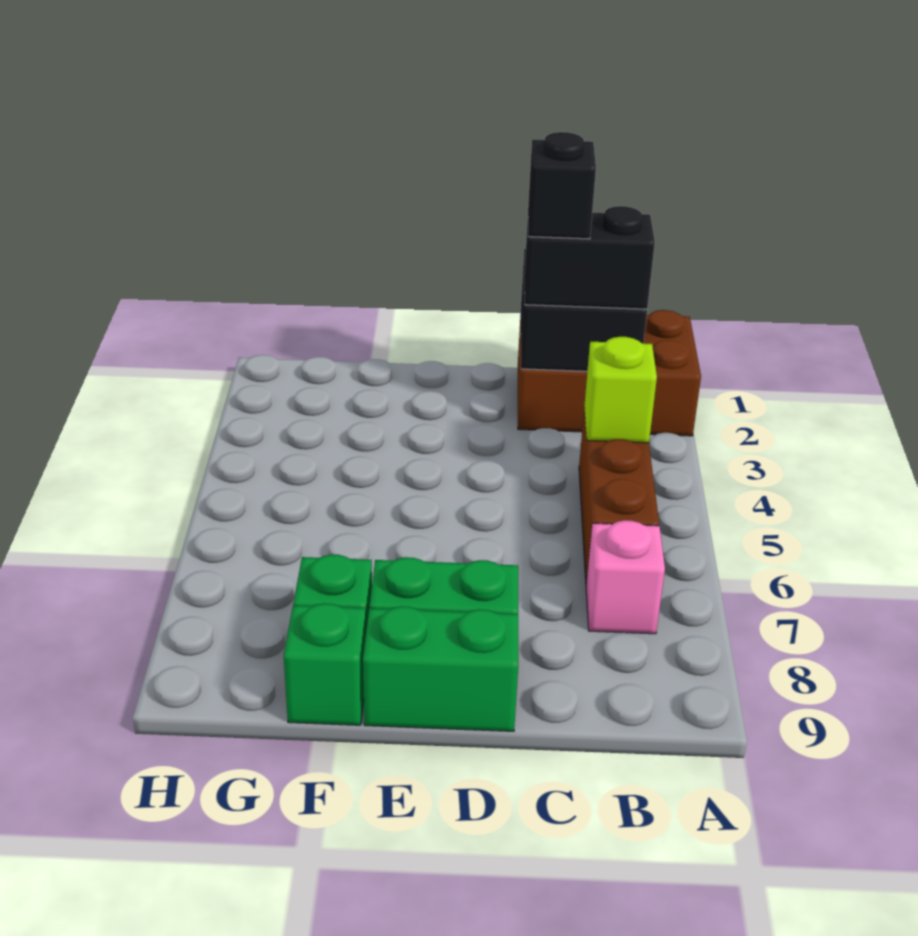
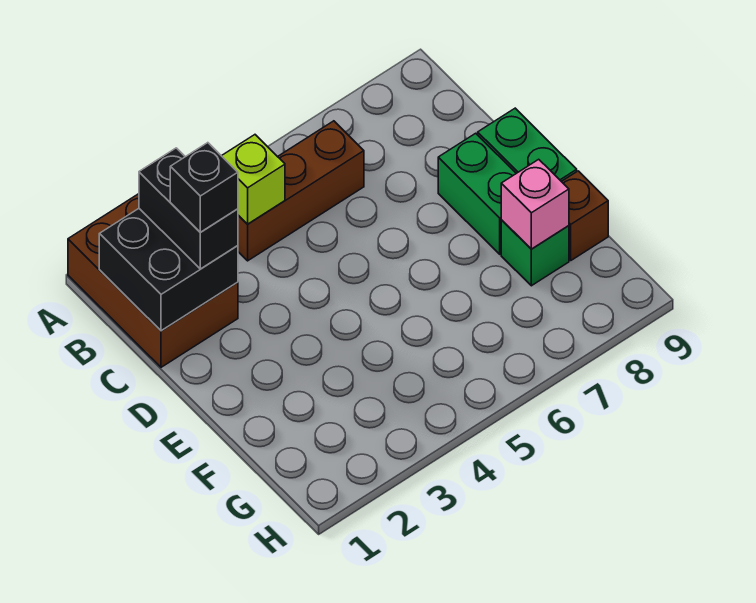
pink 1x1 brick [586,520,665,634] -> pink 1x1 brick moved to [501,159,569,249]
green 1x1 brick [284,603,366,725] -> brown 1x1 brick [561,171,608,260]

